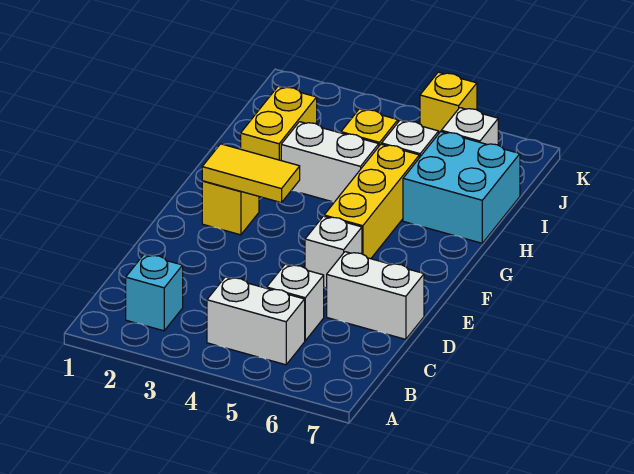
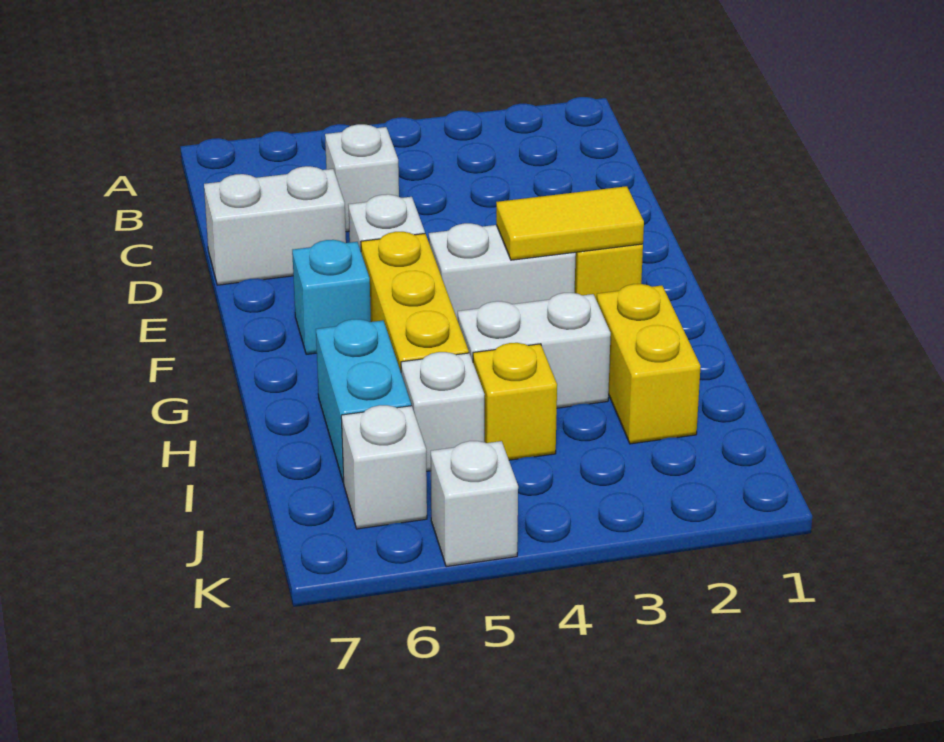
cyan 1x1 brick [126,254,183,331] -> cyan 1x1 brick moved to [292,240,371,354]
white 1x2 brick [207,277,305,365] -> white 1x2 brick moved to [429,223,576,320]
cyan 2x2 brick [403,132,520,243] -> cyan 1x2 brick [316,319,411,483]
yellow 1x1 brick [420,72,477,133] -> white 1x1 brick [431,441,518,567]

